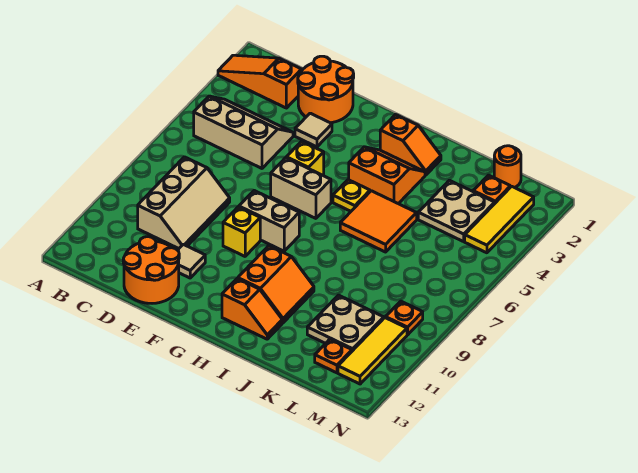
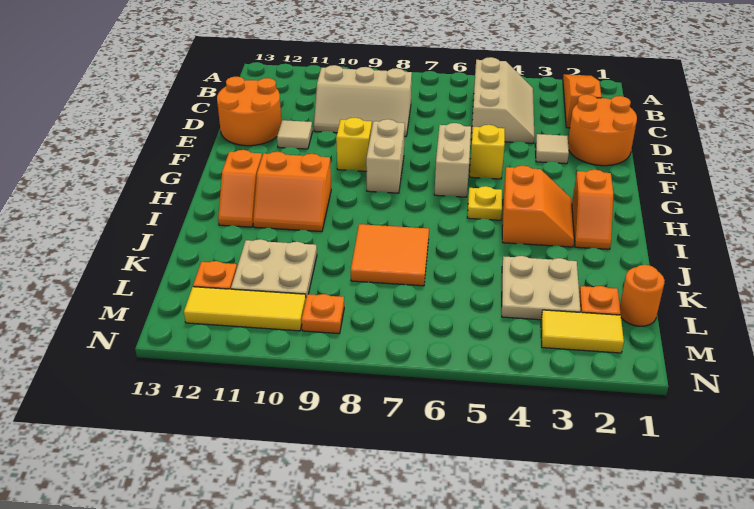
orange 2x2 tile [340,191,417,252] -> orange 2x2 tile moved to [351,224,429,286]
yellow 1x3 tile [465,186,534,253] -> yellow 1x2 tile [541,310,624,353]

